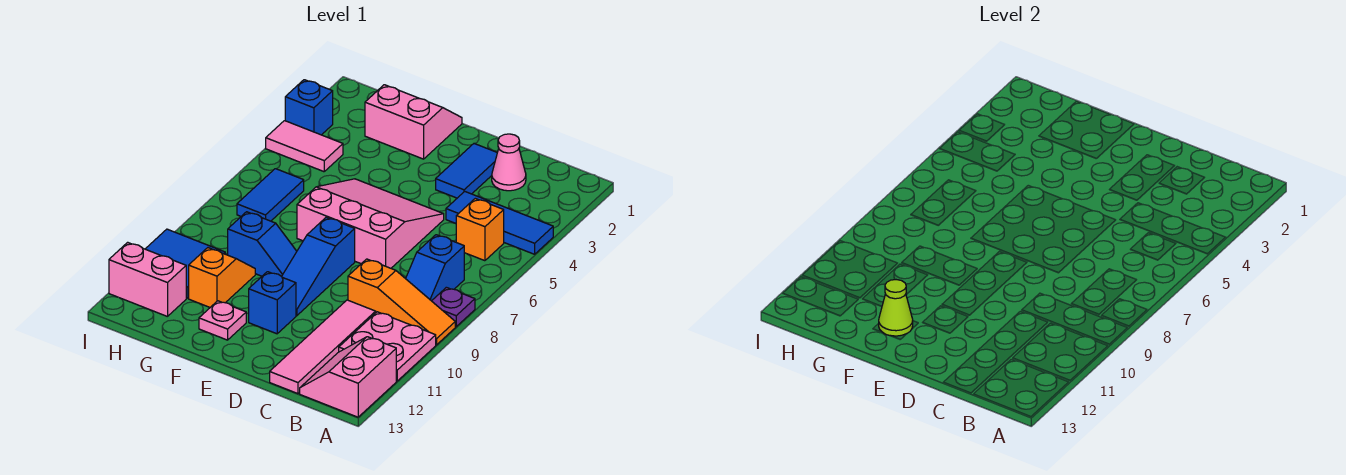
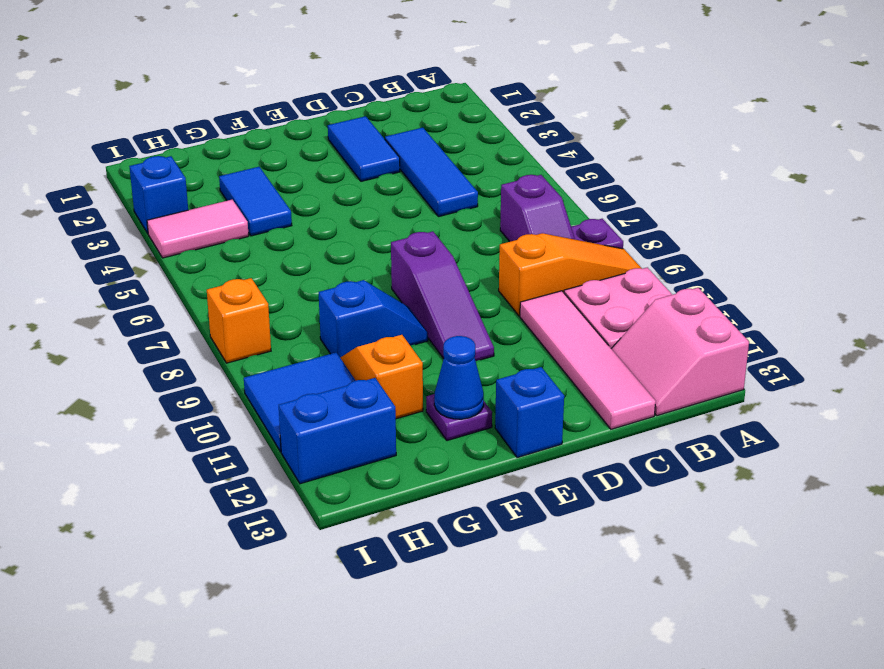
blue 1x3 tile [446,191,553,254] -> blue 1x3 tile turned to [385,128,478,217]
orange 1x1 brick [456,198,504,261] -> orange 1x1 brick moved to [207,278,271,363]
blue 1x2 slope [406,235,464,301] -> purple 1x2 slope [500,175,575,242]
pink 1x1 cone [492,134,526,191] -> none
pink 3x3 slope [297,179,444,268] -> none
blue 1x3 slope [282,217,355,316] -> purple 1x3 slope [391,231,494,361]
blue 1x1 brick [249,272,296,334] -> blue 1x1 brick moved to [495,367,564,458]
pink 2x2 slope [365,85,462,159] -> none
pink 1x1 plate [199,301,246,340] -> purple 1x1 plate [426,394,492,441]
lime 1x1 cone [879,280,913,336] -> blue 1x1 cone [434,336,484,419]
blue 1x2 tile [237,169,304,221] -> blue 1x2 tile moved to [219,167,292,236]
pink 1x2 brick [109,242,186,317] -> blue 1x2 brick [279,378,396,484]

